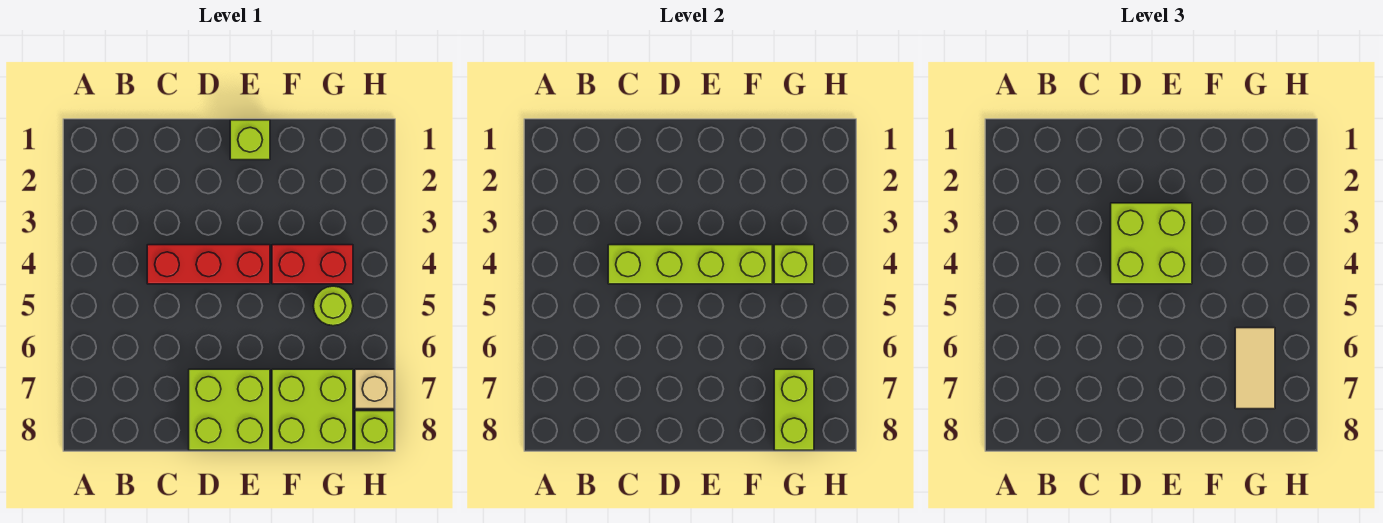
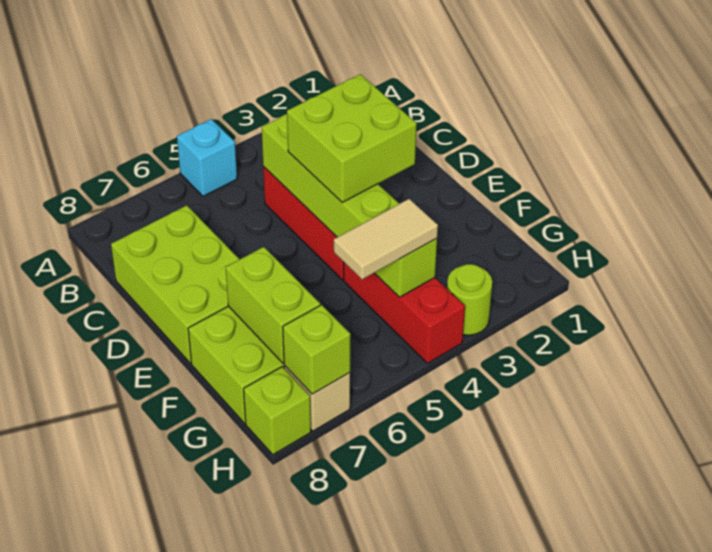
none -> cyan 1x1 brick [177,119,237,196]
lime 2x2 brick [189,369,270,450] -> lime 2x3 brick [111,205,239,363]
lime 1x1 brick [230,120,270,160] -> lime 1x1 brick moved to [283,305,350,394]
red 1x2 brick [272,245,353,284] -> red 1x3 brick [344,263,465,363]
lime 1x1 round brick [313,286,353,326] -> lime 1x1 round brick moved to [447,264,492,335]
tan 1x2 tile [1235,328,1275,409] -> tan 1x2 tile moved to [334,199,438,279]
lime 1x2 brick [774,369,814,450] -> lime 1x2 brick turned to [226,247,320,363]

